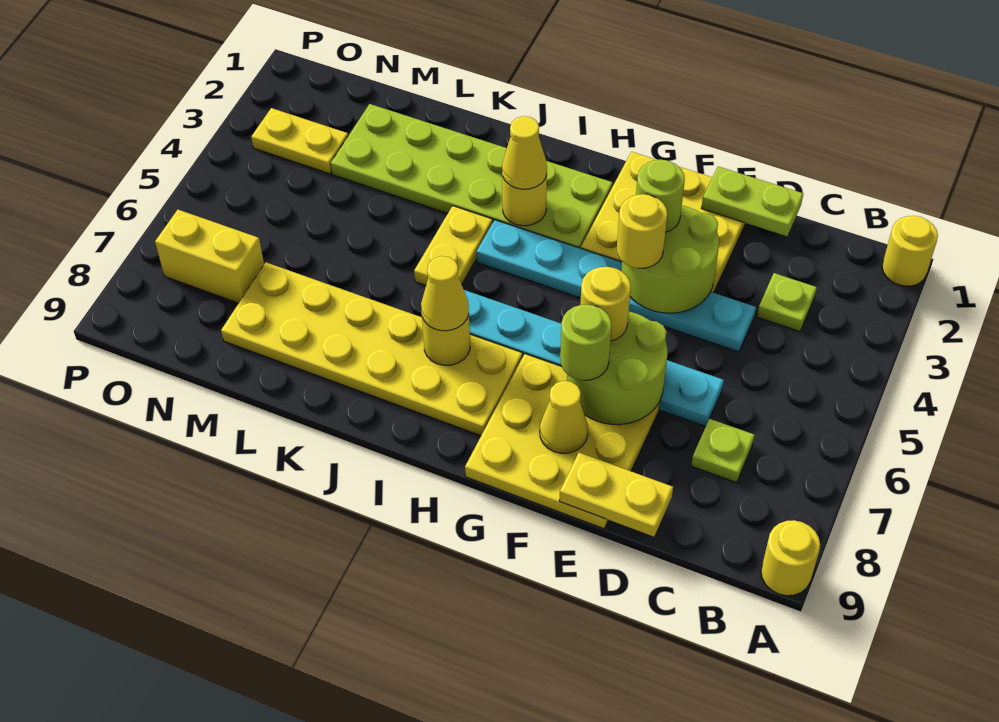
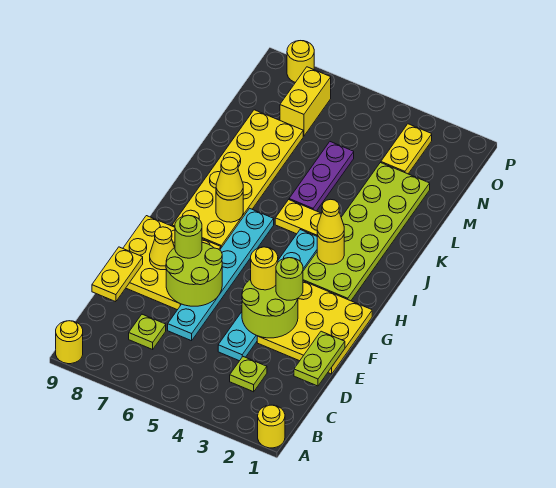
yellow 1x1 round brick [580,267,631,341] -> yellow 1x1 round brick moved to [287,41,314,82]
none -> purple 1x3 plate [289,142,354,211]

